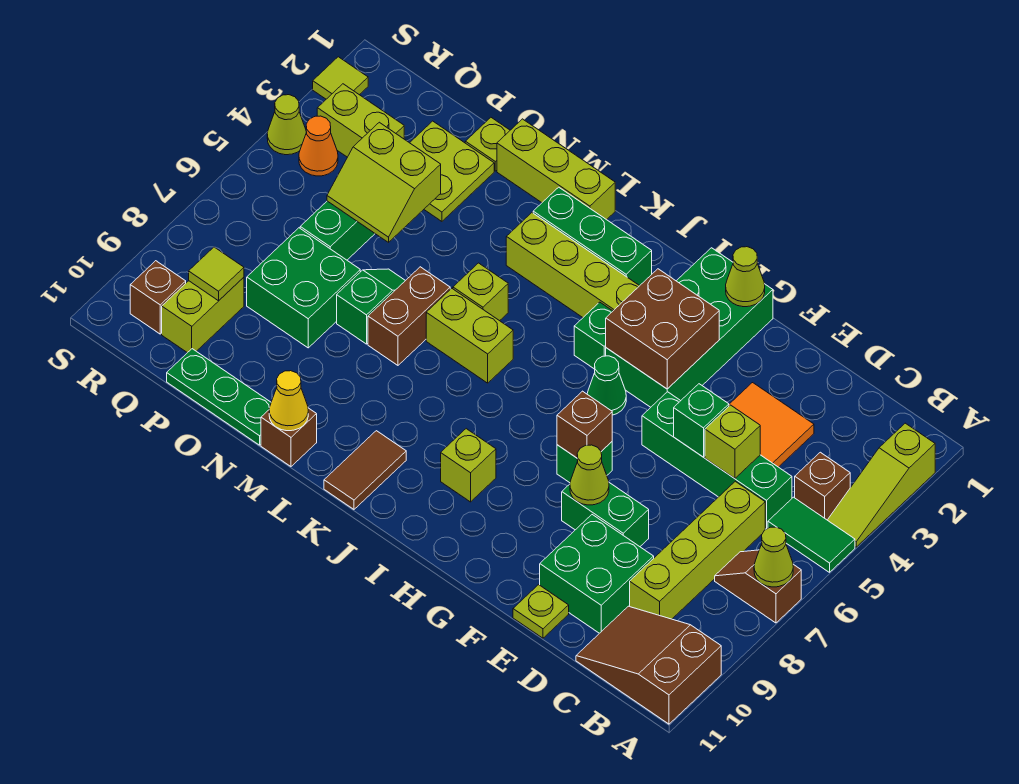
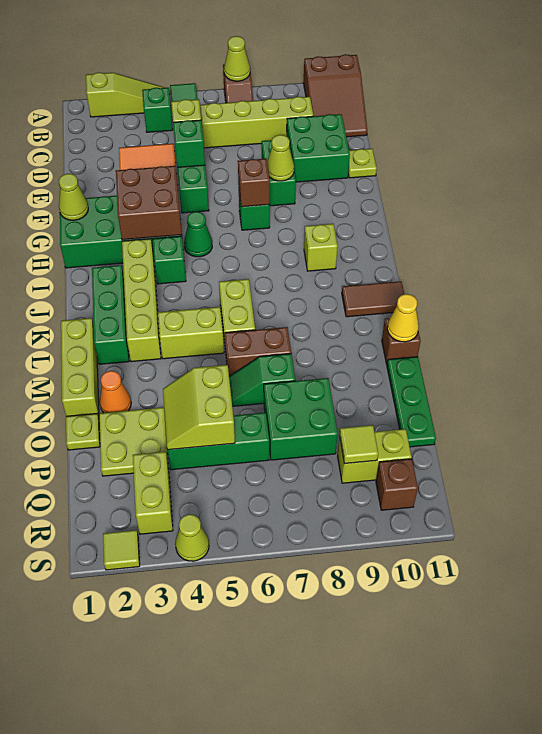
brown 1x1 brick [795,452,850,520] -> green 1x1 brick [142,88,173,132]
lime 1x1 brick [453,263,508,321] -> lime 1x2 brick [158,307,224,359]
lime 2x2 slope [327,122,441,242] -> lime 2x2 slope turned to [163,365,235,450]
orange 1x1 cone [299,116,338,176] -> orange 1x1 cone moved to [100,371,131,413]

